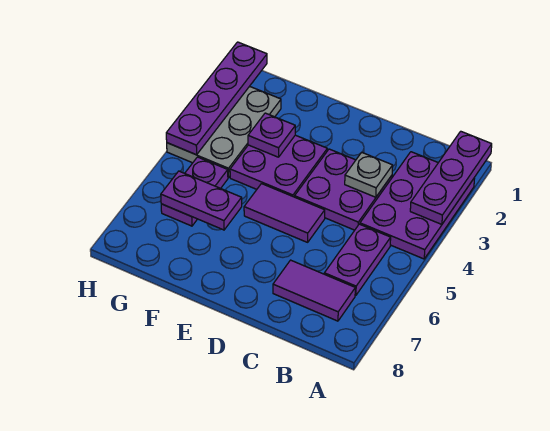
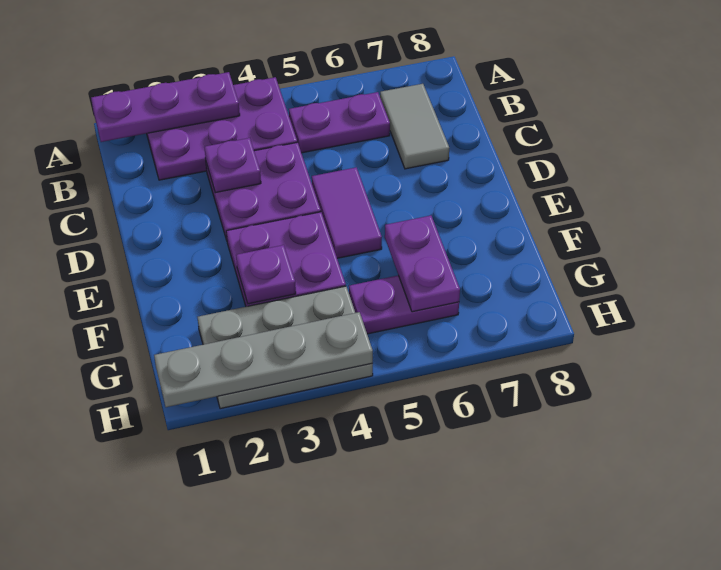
purple 1x2 tile [273,260,355,321] -> grey 1x2 tile [380,84,449,169]
grey 1x1 plate [345,152,393,197] -> purple 1x1 plate [205,138,261,193]
purple 1x4 plate [166,42,267,155] -> grey 1x4 plate [154,312,373,407]

